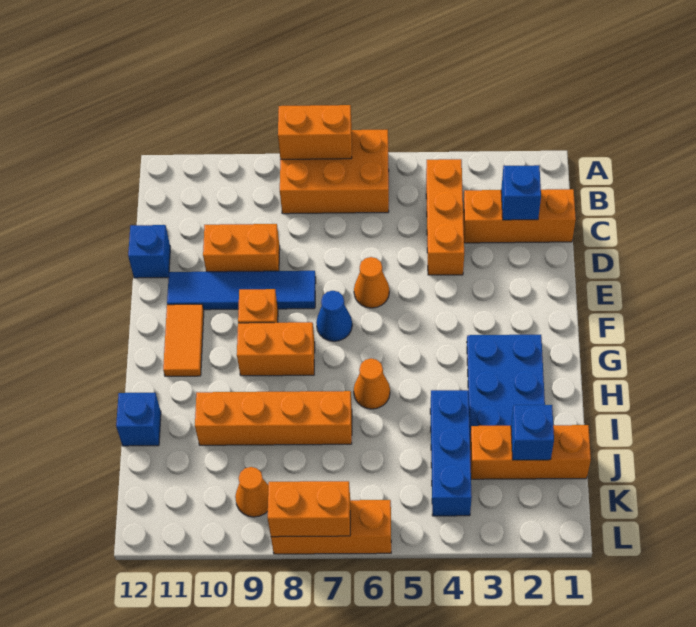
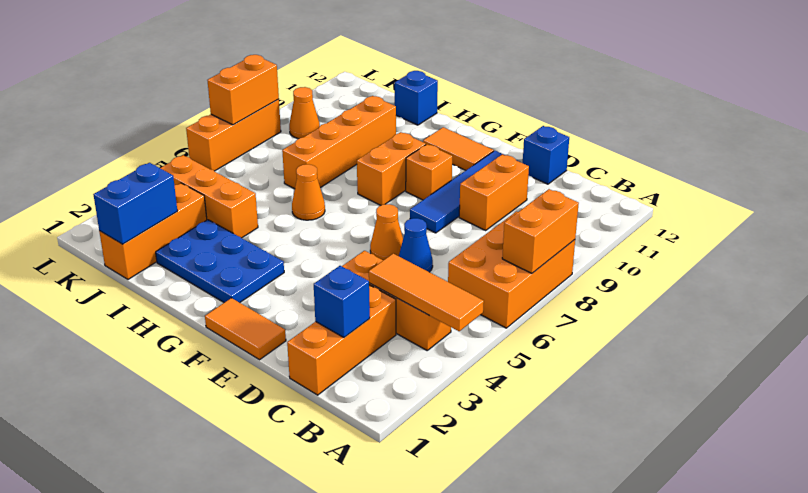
none -> orange 1x3 tile [369,254,484,331]
none -> orange 1x2 tile [205,298,286,360]
blue 1x1 cone [316,291,352,341] -> blue 1x1 cone moved to [399,218,433,272]
blue 1x3 brick [430,390,472,516] -> orange 1x3 brick [160,155,258,238]
blue 1x1 brick [511,405,554,460] -> blue 1x2 brick [93,163,177,244]

